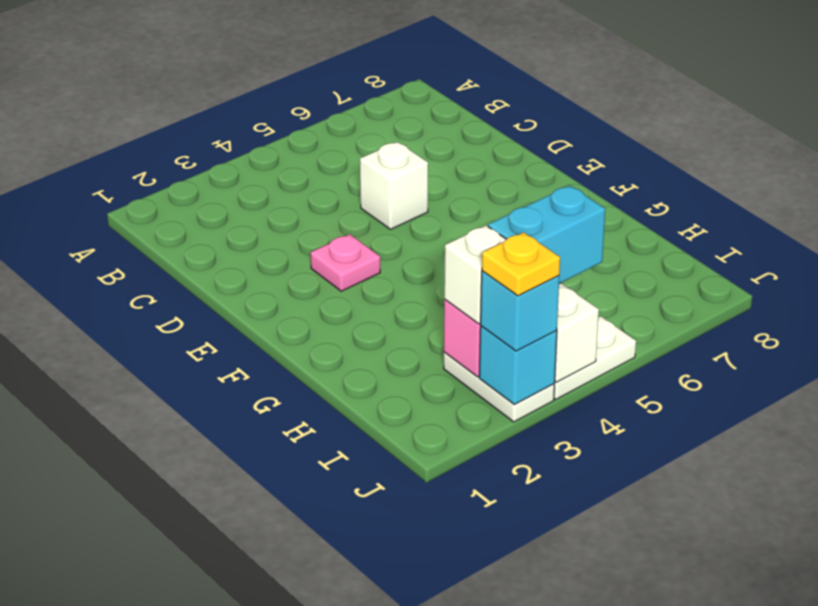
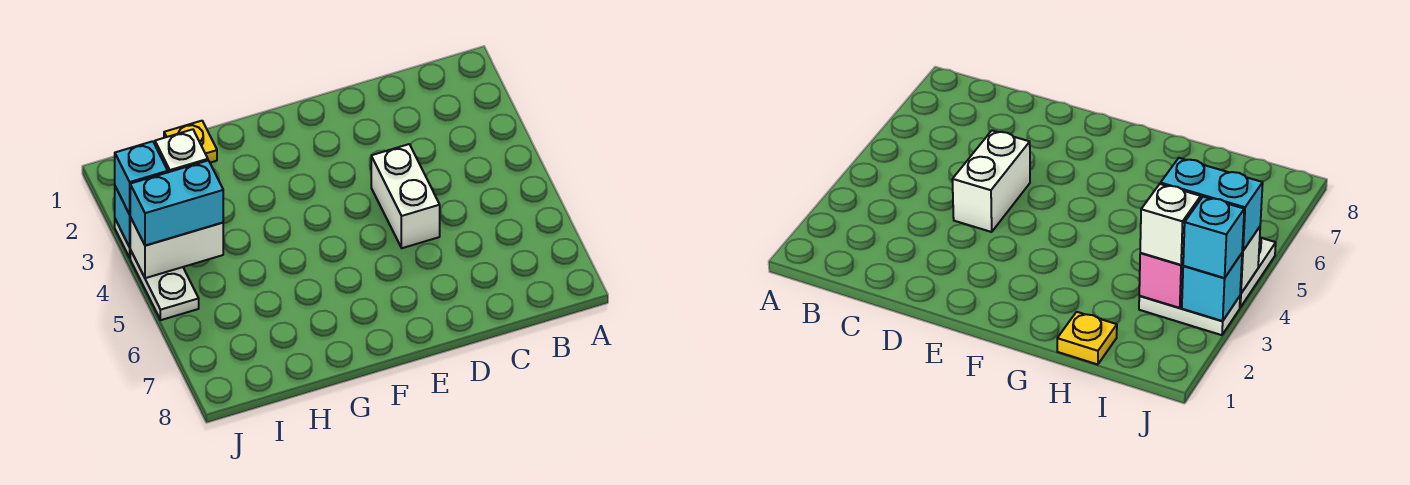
white 1x1 brick [360,142,428,229] -> white 1x2 brick [371,144,440,248]
pink 1x1 plate [311,234,380,291] -> none
cyan 1x2 brick [488,185,605,284] -> cyan 1x2 brick turned to [130,160,223,246]
yellow 1x1 plate [482,232,560,296] -> yellow 1x1 plate moved to [164,121,217,163]

